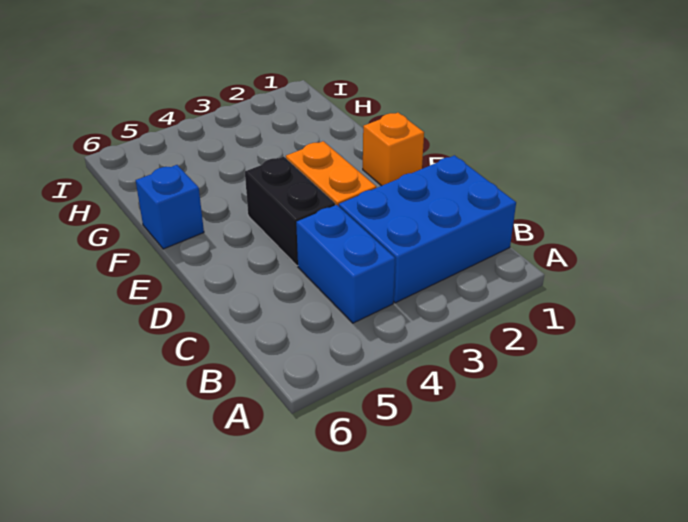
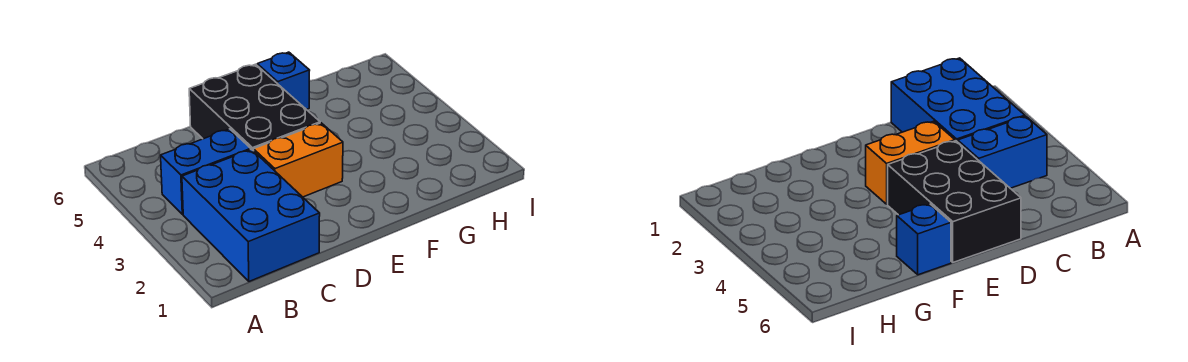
black 1x2 brick [245,156,335,266] -> black 2x3 brick [189,64,320,151]
orange 1x1 brick [363,113,424,186] -> none

